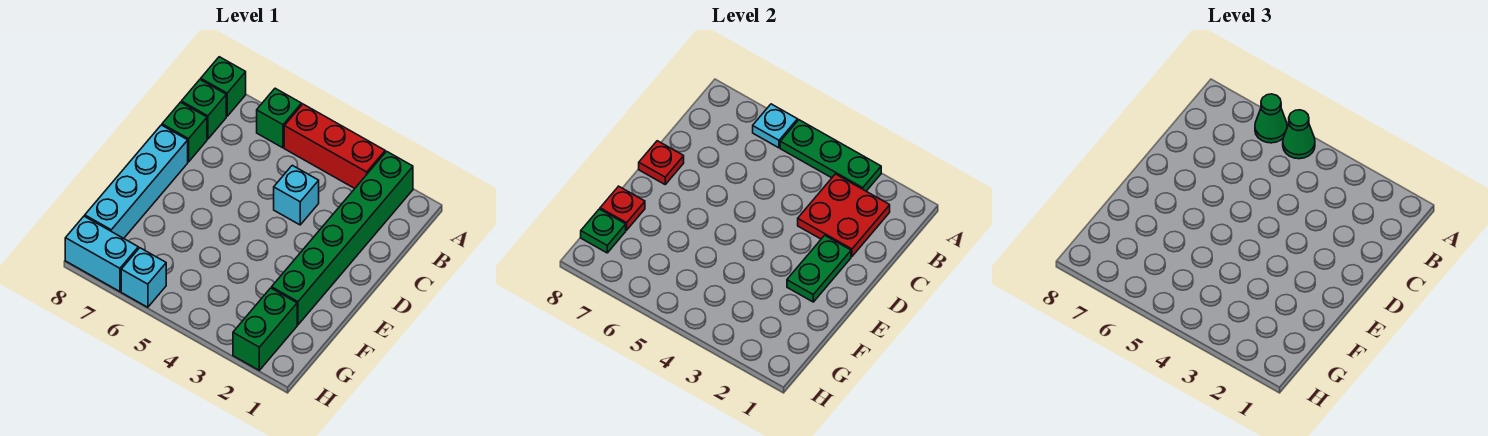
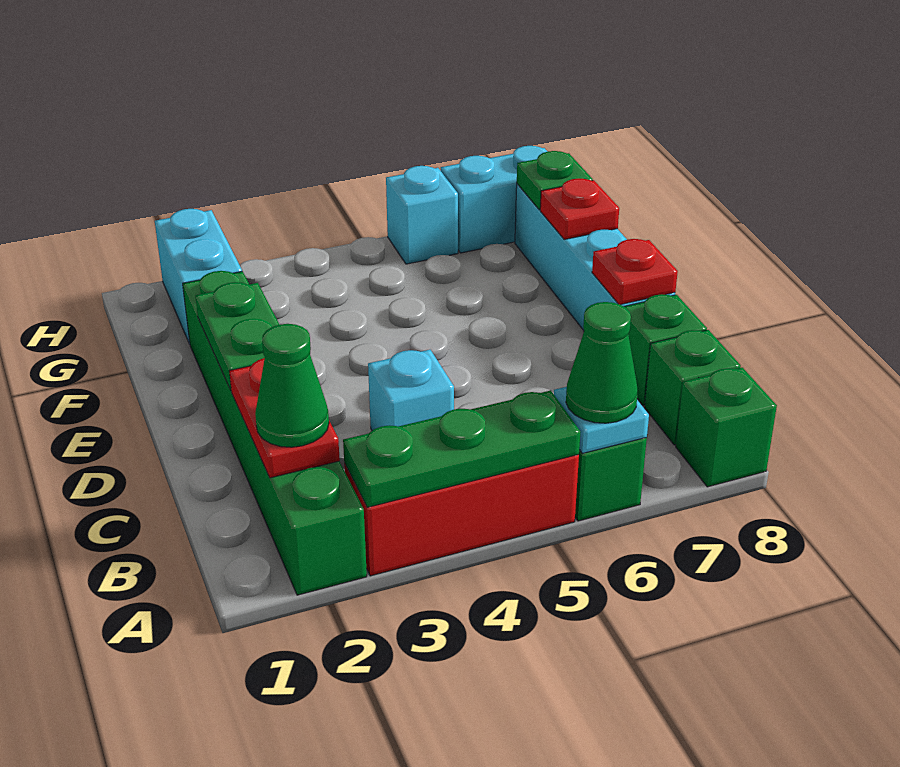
green 1x1 cone [1283,110,1315,159] -> green 1x1 cone moved to [255,324,329,447]
red 2x2 plate [798,174,890,256] -> red 1x2 plate [229,358,340,478]
green 1x2 brick [233,288,297,370] -> cyan 1x2 brick [155,209,242,344]

